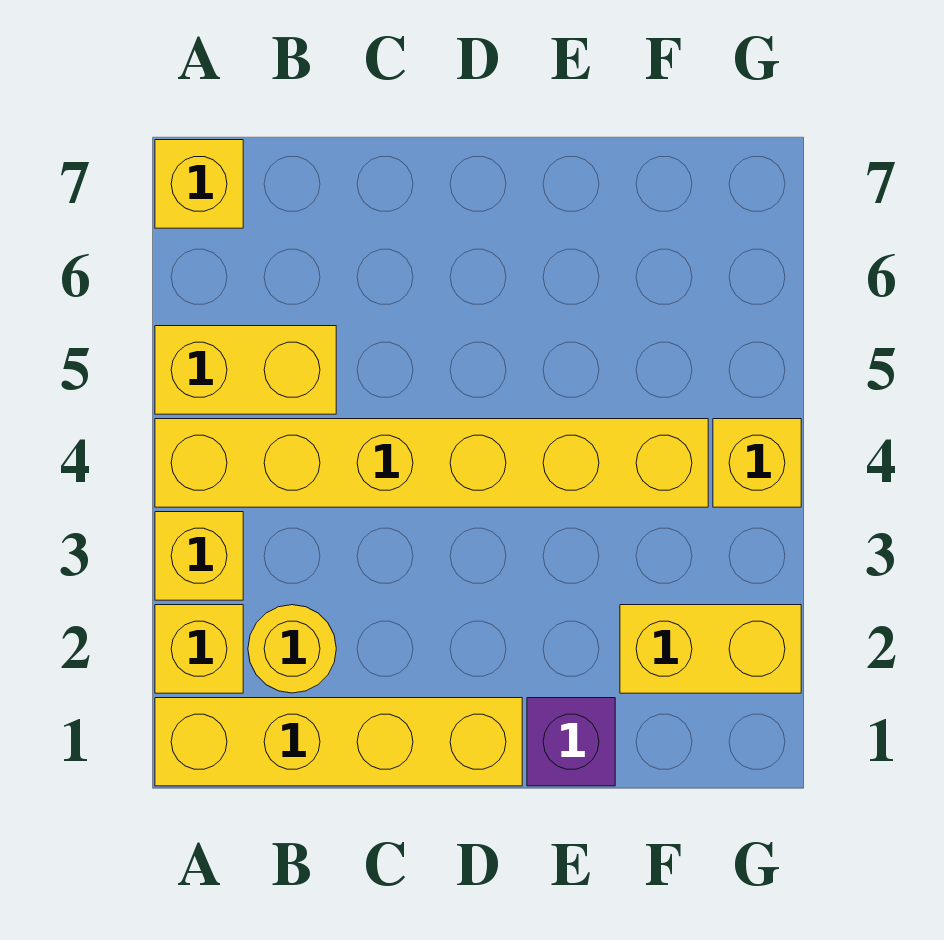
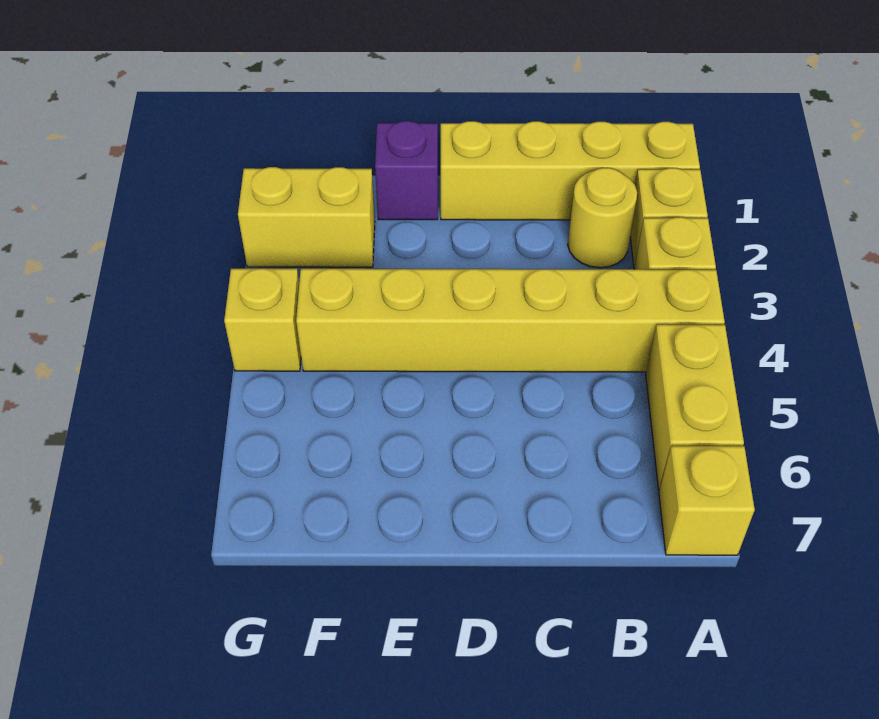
yellow 1x2 brick [155,326,336,414] -> yellow 1x2 brick turned to [646,324,744,490]

